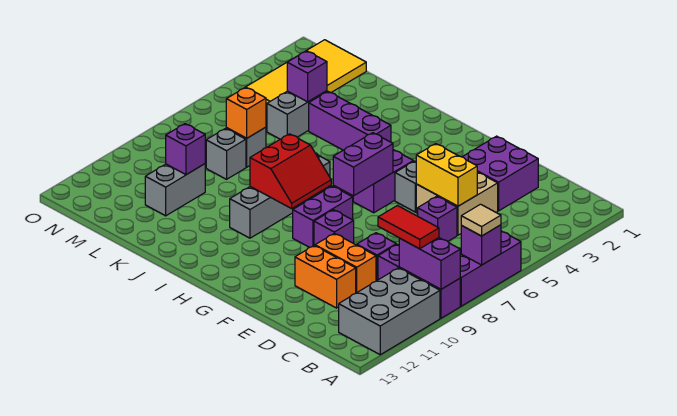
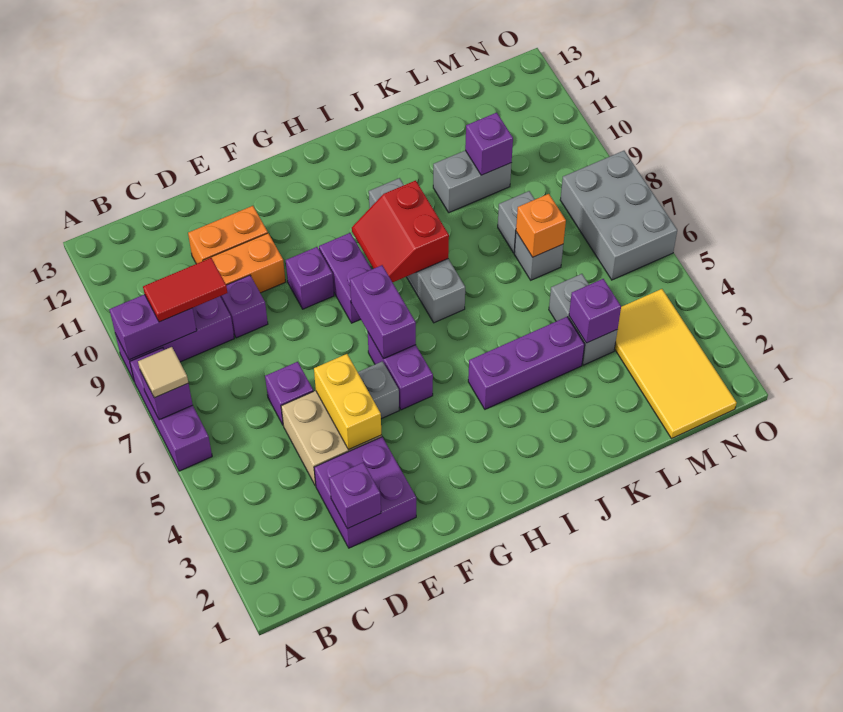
grey 2x3 brick [339,268,440,355] -> grey 2x3 brick moved to [560,151,677,280]
none -> purple 1x1 brick [329,462,381,529]
yellow 1x2 brick [416,144,477,206] -> yellow 1x2 brick turned to [314,354,381,450]
grey 1x2 brick [145,164,205,216] -> grey 1x2 brick turned to [433,150,511,213]

